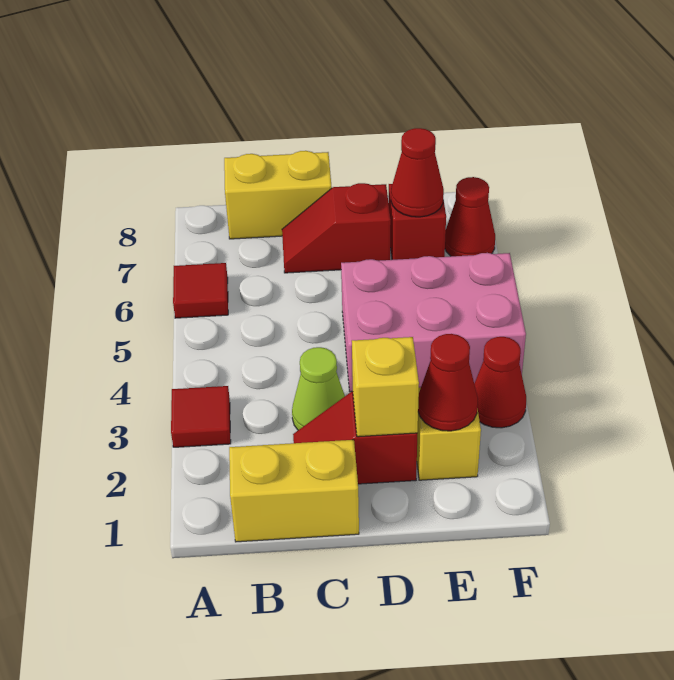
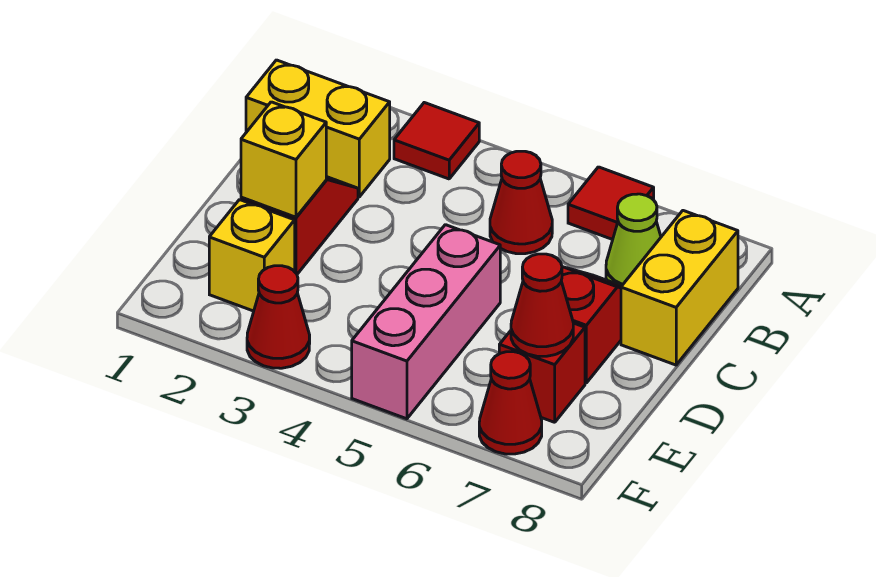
yellow 1x2 brick [229,440,359,542] -> yellow 1x2 brick turned to [246,60,390,197]
lime 1x1 cone [292,347,345,430] -> lime 1x1 cone moved to [606,194,661,286]
pink 2x3 brick [341,253,526,392] -> pink 1x3 brick [352,225,500,419]
red 1x1 cone [418,334,478,431] -> red 1x1 cone moved to [490,151,552,254]

